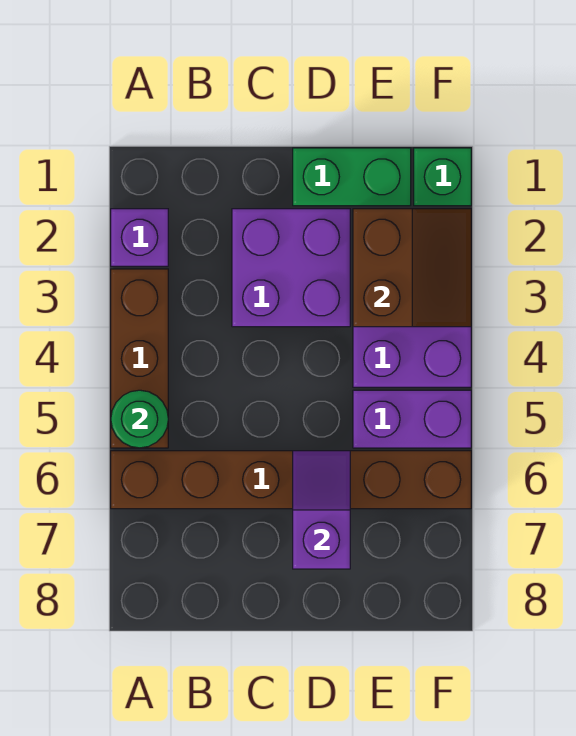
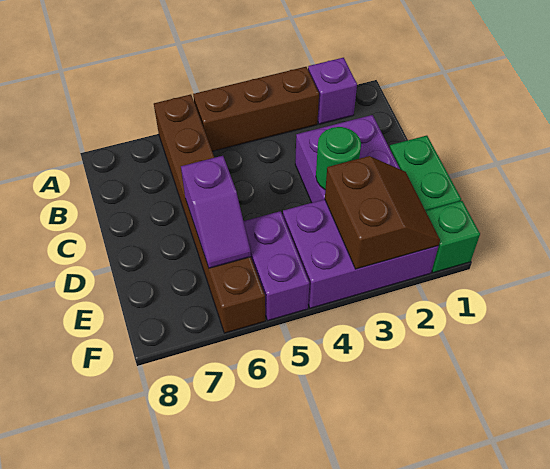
green 1x1 round brick [111,390,168,448] -> green 1x1 round brick moved to [316,127,361,189]
purple 1x2 slope [293,451,350,569] -> purple 1x2 slope turned to [181,156,251,268]
brown 2x2 slope [353,209,471,327] -> brown 2x2 slope turned to [325,156,440,269]

